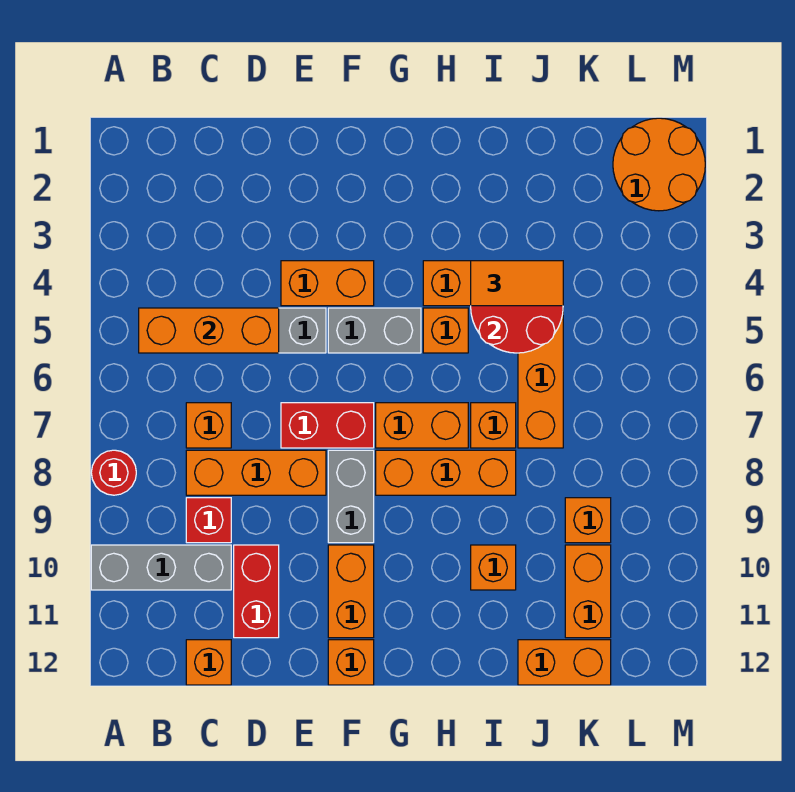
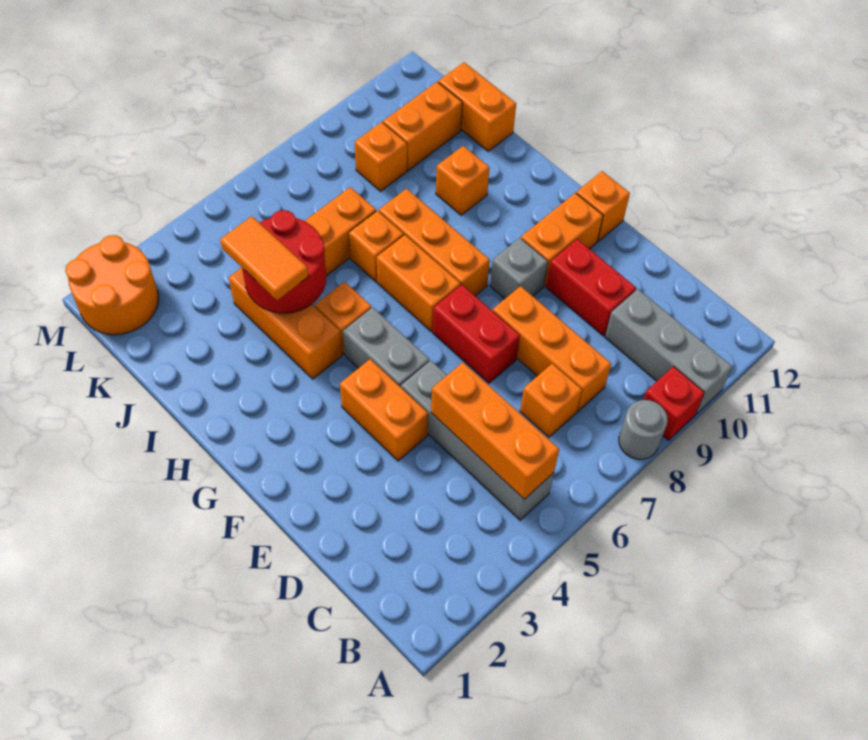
red 1x1 round brick [91,450,136,495] -> grey 1x1 round brick [619,400,668,459]
red 1x1 brick [186,498,231,543] -> red 1x1 brick moved to [644,367,705,440]
orange 1x1 brick [186,640,231,685] -> none
red 1x2 brick [234,545,279,638] -> red 1x2 brick turned to [546,239,636,336]
grey 1x2 brick [328,450,374,543] -> grey 1x1 brick [490,238,548,299]

